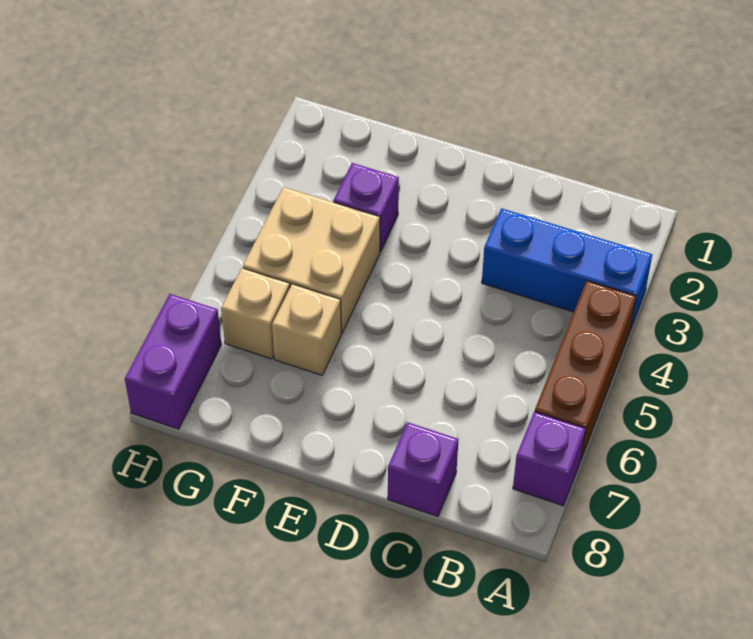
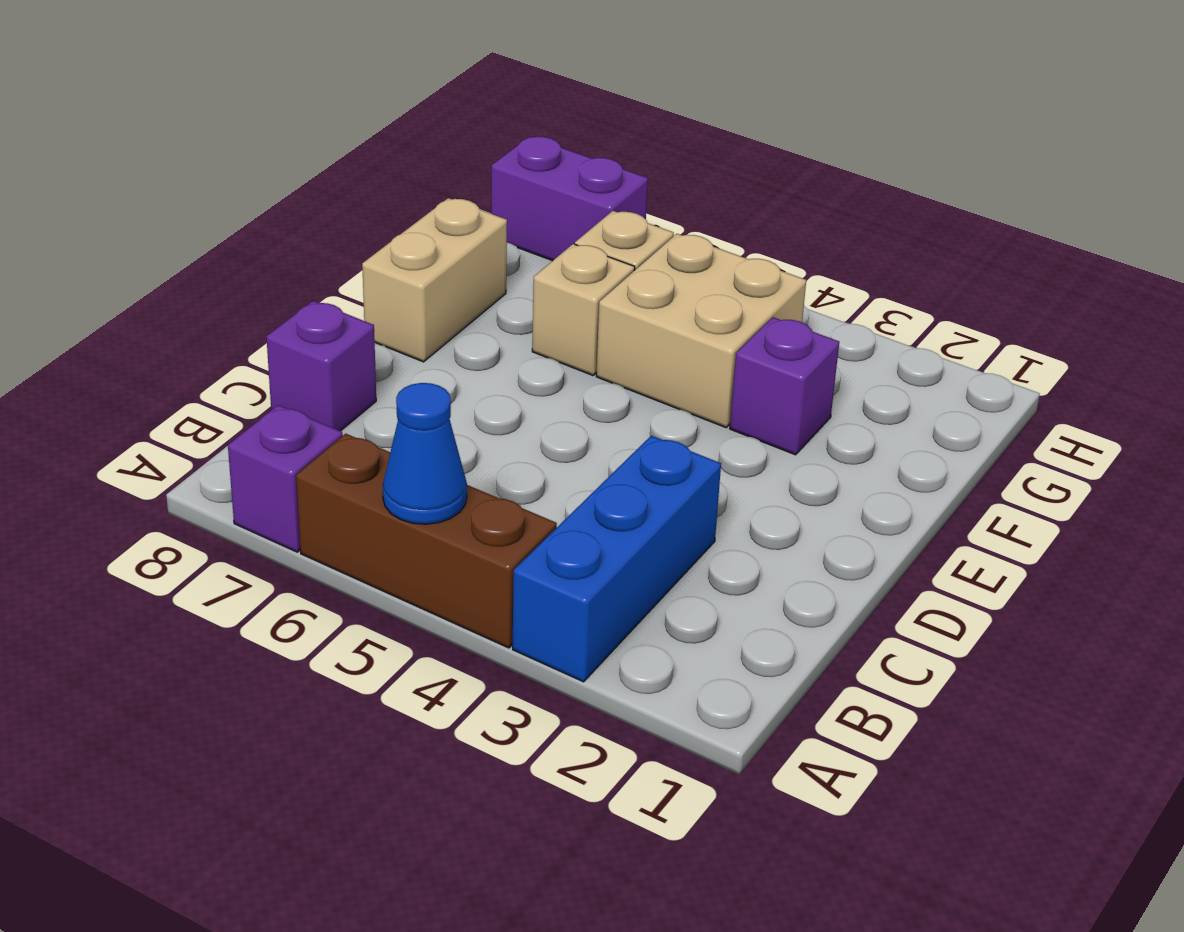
none -> blue 1x1 cone [383,383,467,524]
none -> tan 1x2 brick [362,198,507,362]

